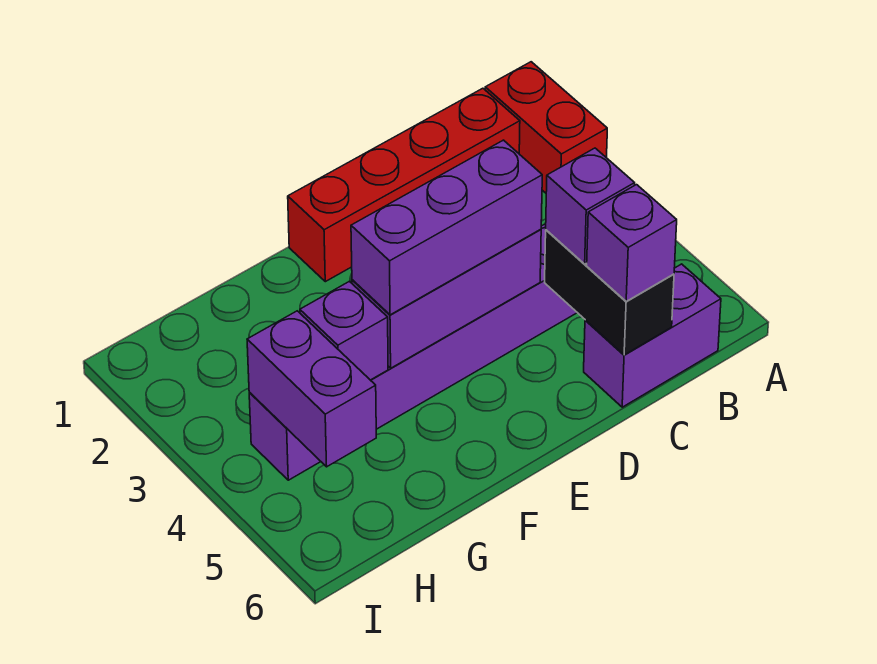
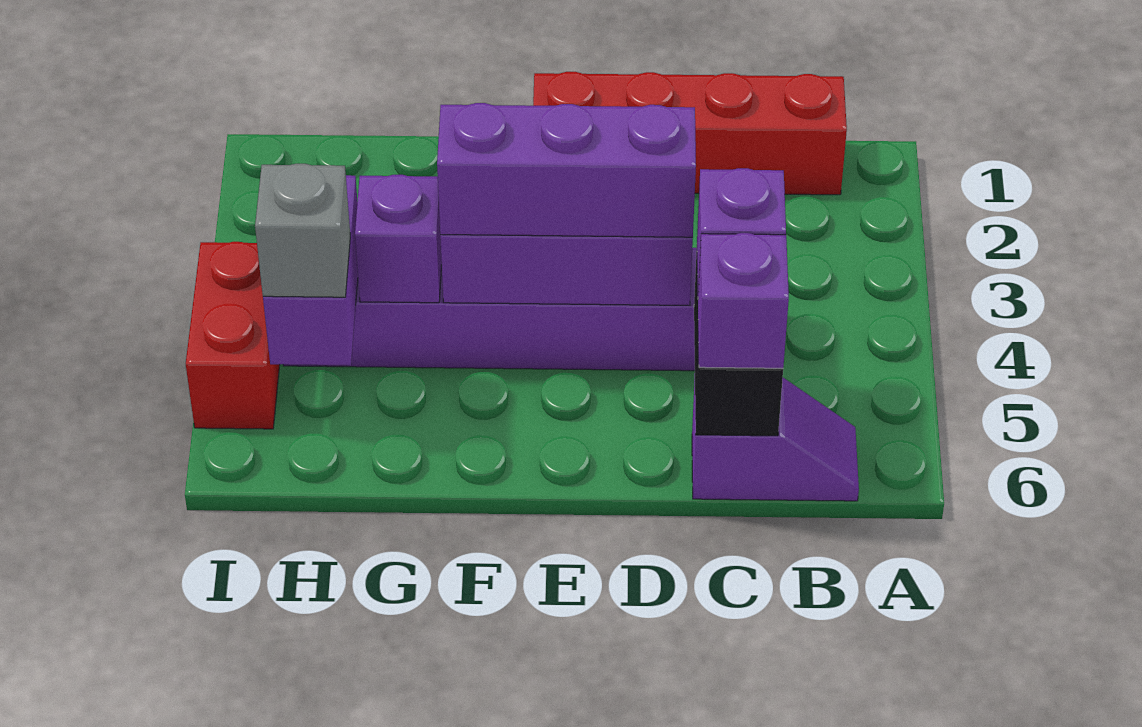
red 1x2 brick [485,62,607,193] -> red 1x2 brick moved to [186,242,280,429]
purple 1x2 brick [584,264,721,407] -> purple 1x2 slope [692,378,859,501]
none -> grey 1x1 brick [255,164,350,297]

